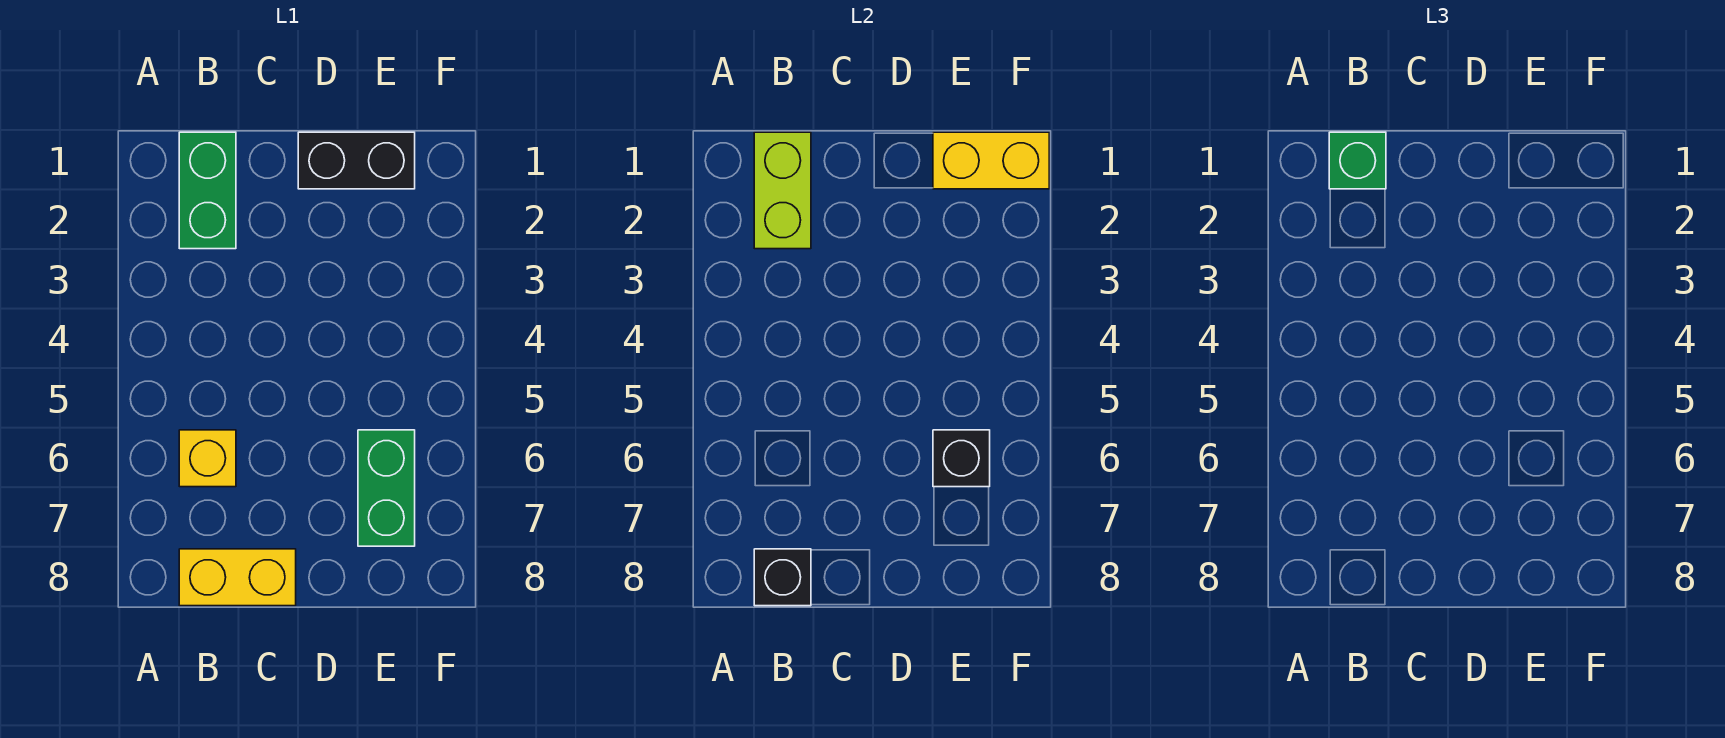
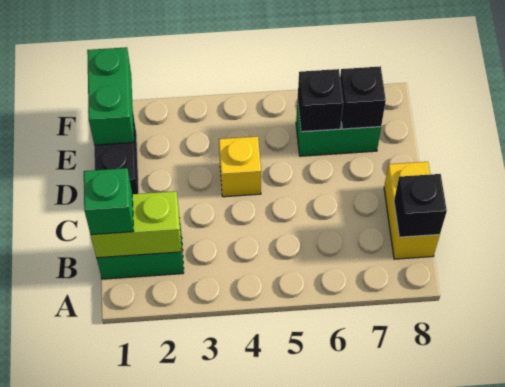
yellow 1x1 brick [179,430,236,487] -> yellow 1x1 brick moved to [219,136,261,197]
yellow 1x2 brick [933,132,1049,189] -> green 1x2 brick [87,47,134,145]
none -> black 1x1 brick [340,66,386,129]

